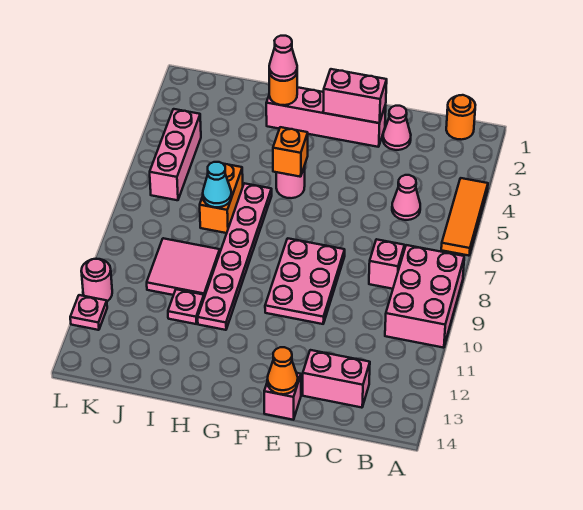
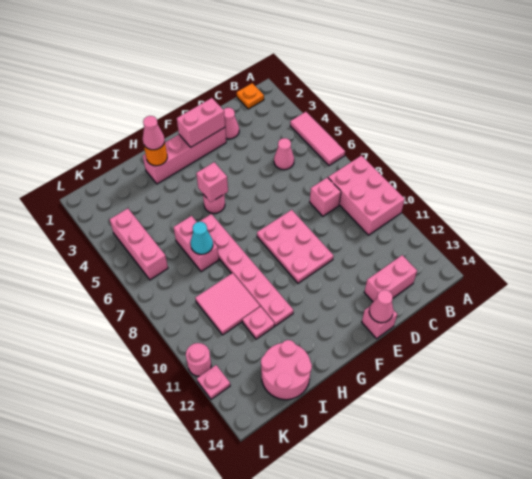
orange 1x3 tile [441,178,488,256] -> pink 1x3 tile [290,112,345,166]
orange 1x1 round brick [446,95,475,140] -> orange 1x1 plate [237,83,264,109]
orange 1x1 cone [267,347,298,394] -> pink 1x1 cone [369,290,393,323]
orange 1x1 brick [273,127,308,177] -> pink 1x1 brick [196,162,228,202]
orange 1x2 brick [200,164,243,233] -> pink 1x2 brick [174,216,219,272]
none -> pink 2x2 round brick [261,340,312,400]

